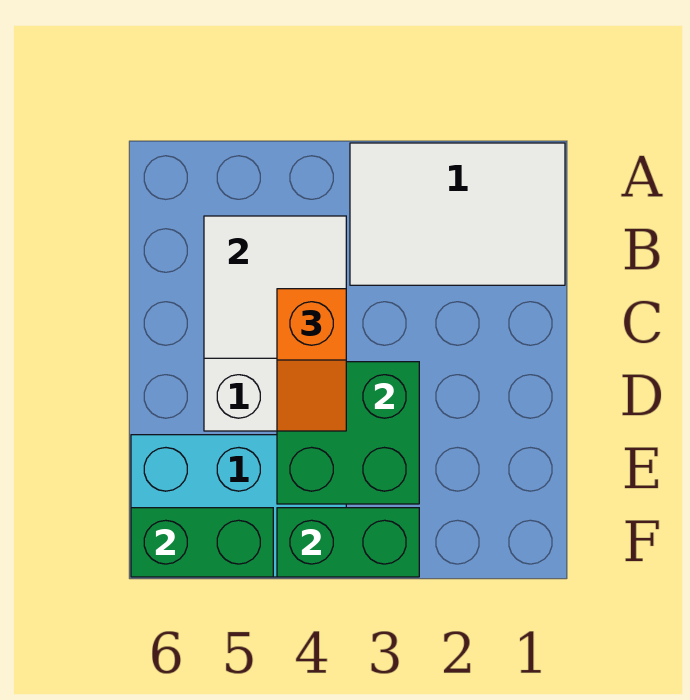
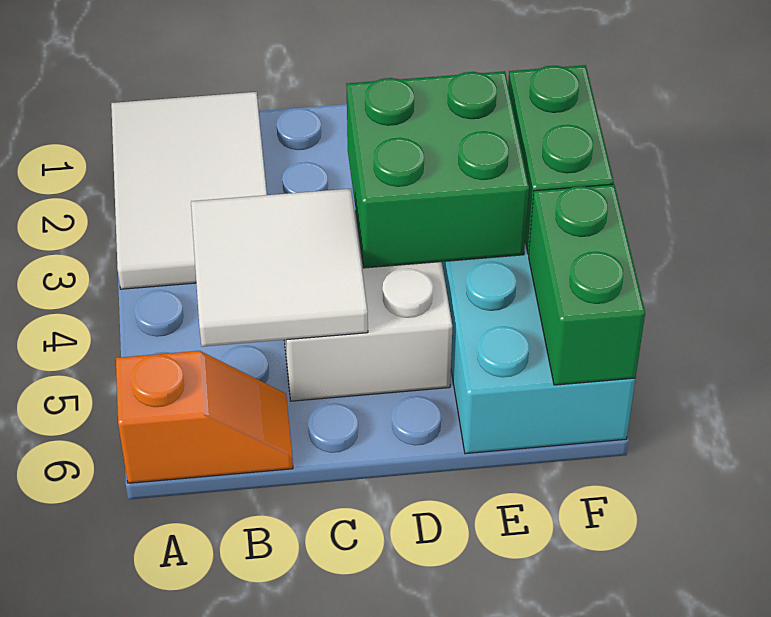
orange 1x2 slope [277,289,346,431] -> orange 1x2 slope moved to [116,351,293,483]

